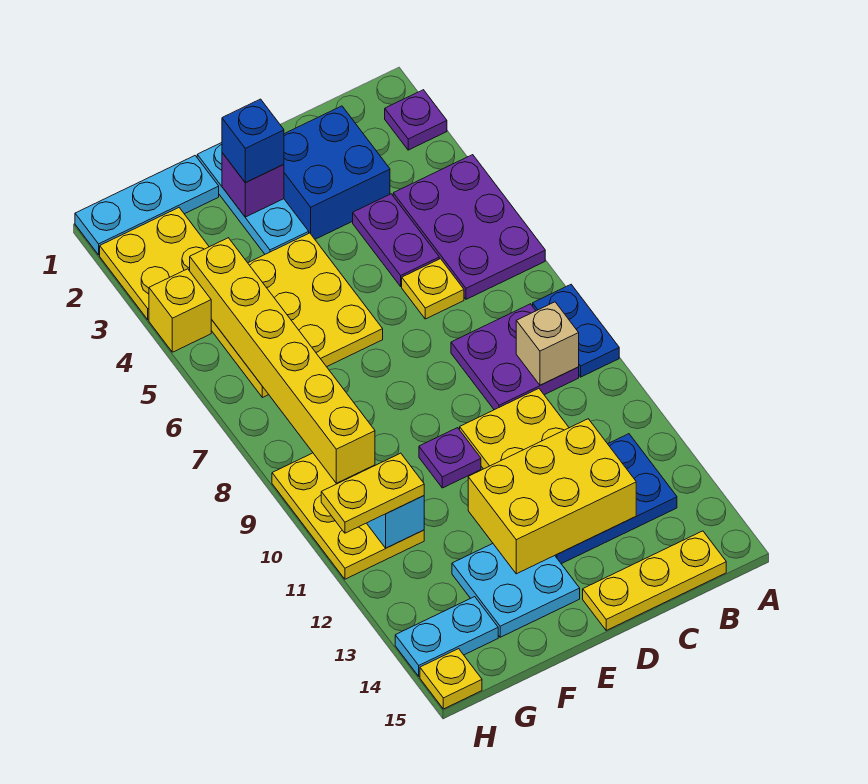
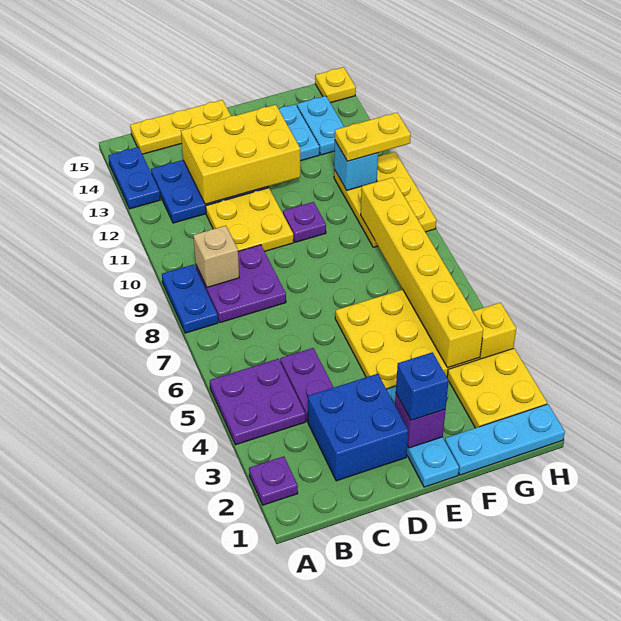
purple 2x3 plate [393,155,545,299] -> purple 2x2 plate [210,359,306,445]
none -> blue 1x2 plate [108,147,160,209]
yellow 1x1 plate [402,259,464,319] -> none
cyan 1x2 plate [395,597,498,676] -> cyan 1x2 plate turned to [297,96,344,155]

